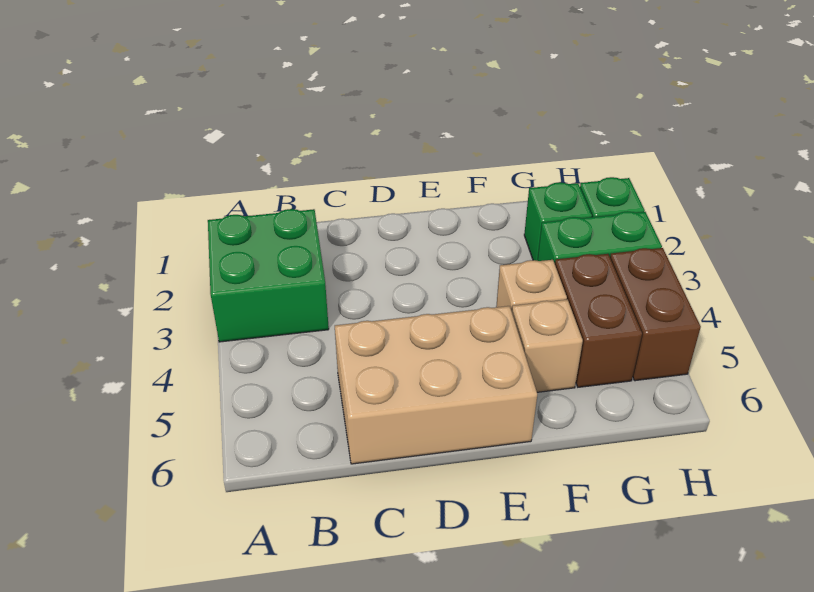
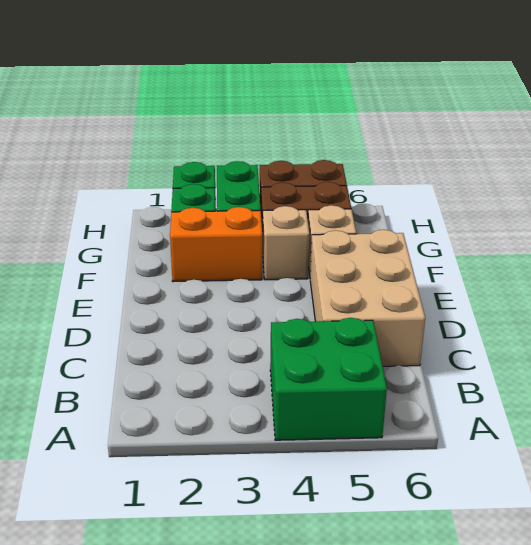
green 2x2 brick [208,209,329,342] -> green 2x2 brick moved to [270,318,387,440]
none -> orange 1x2 brick [170,207,262,282]

